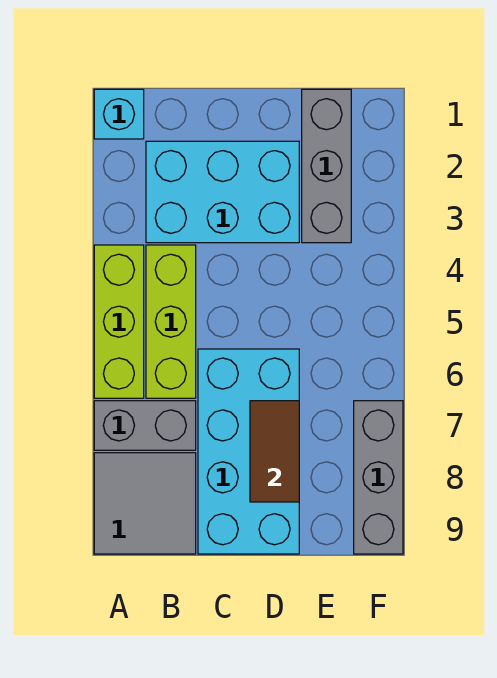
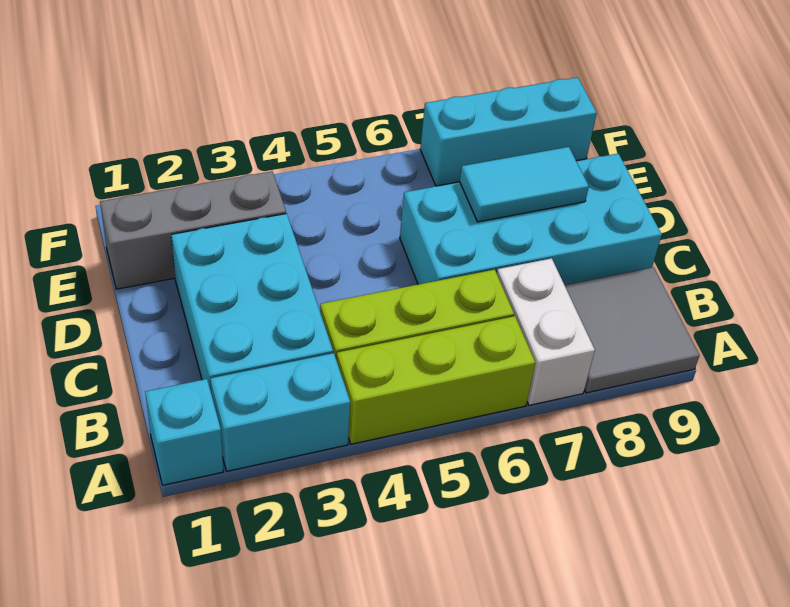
none -> cyan 1x2 brick [210,353,350,471]
grey 1x2 brick [94,401,196,450] -> white 1x2 brick [497,258,595,405]
brown 1x2 tile [250,401,299,502] -> cyan 1x2 tile [460,147,589,222]
grey 1x3 brick [354,401,403,554] -> cyan 1x3 brick [420,77,597,186]

